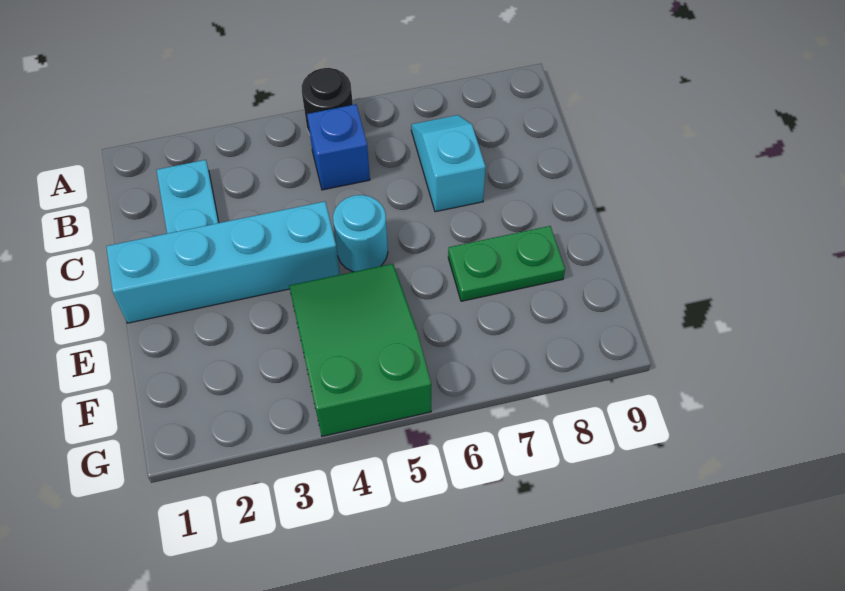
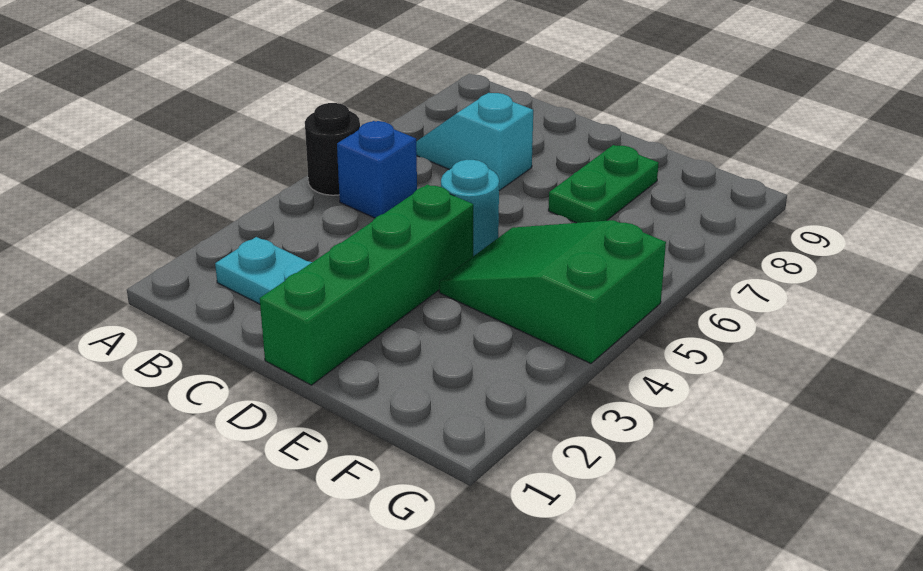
cyan 1x4 brick [106,202,340,323] -> green 1x4 brick [260,184,473,385]

